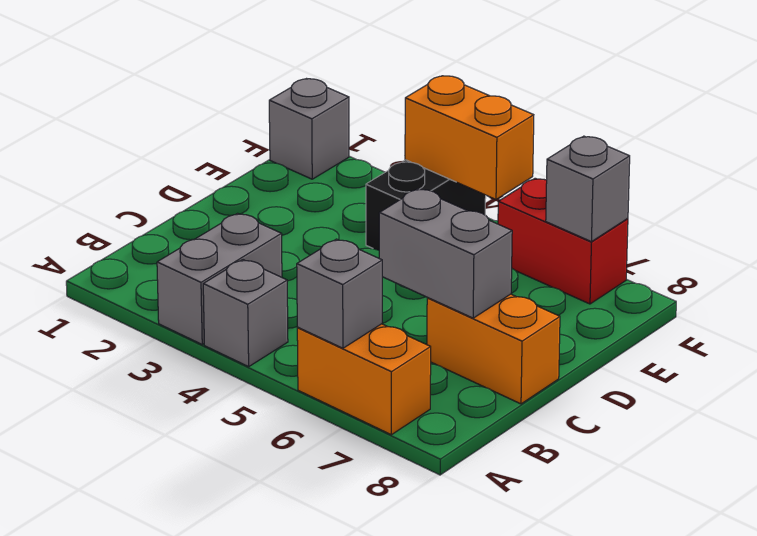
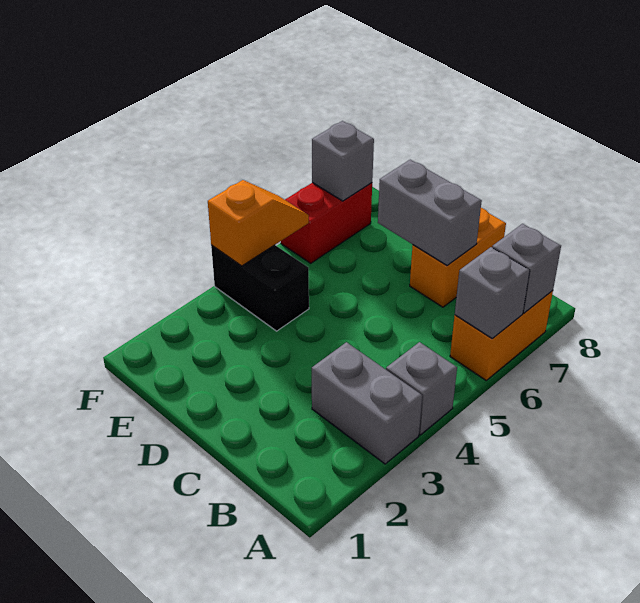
grey 1x2 brick [379,189,512,318] -> grey 1x2 brick turned to [378,160,482,266]
grey 1x1 brick [269,79,349,179] -> grey 1x1 brick moved to [492,224,561,313]
orange 1x2 brick [405,76,534,199] -> orange 1x2 slope [208,180,309,266]

